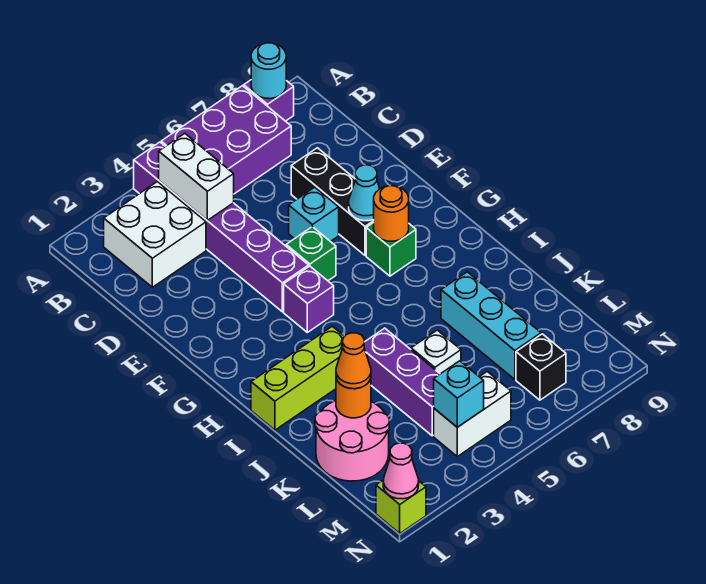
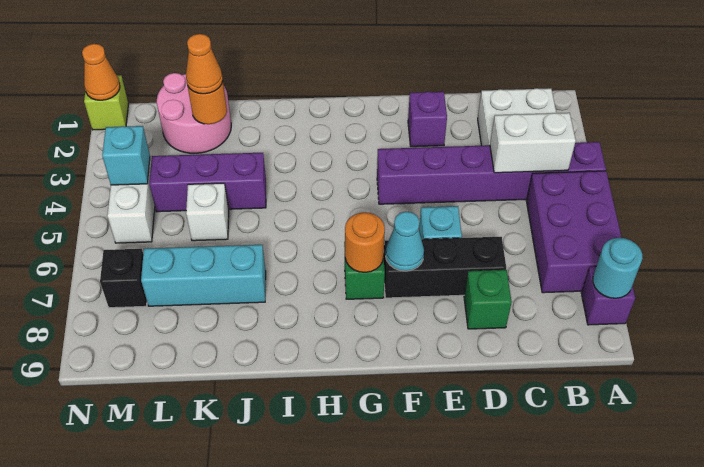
green 1x1 brick [286,227,336,281] -> green 1x1 brick moved to [464,270,512,329]
purple 1x1 brick [284,266,334,332] -> purple 1x1 brick moved to [408,92,447,147]
lime 1x3 brick [251,326,345,430] -> none
pink 1x1 cone [383,443,419,499] -> orange 1x1 cone [82,44,120,100]

